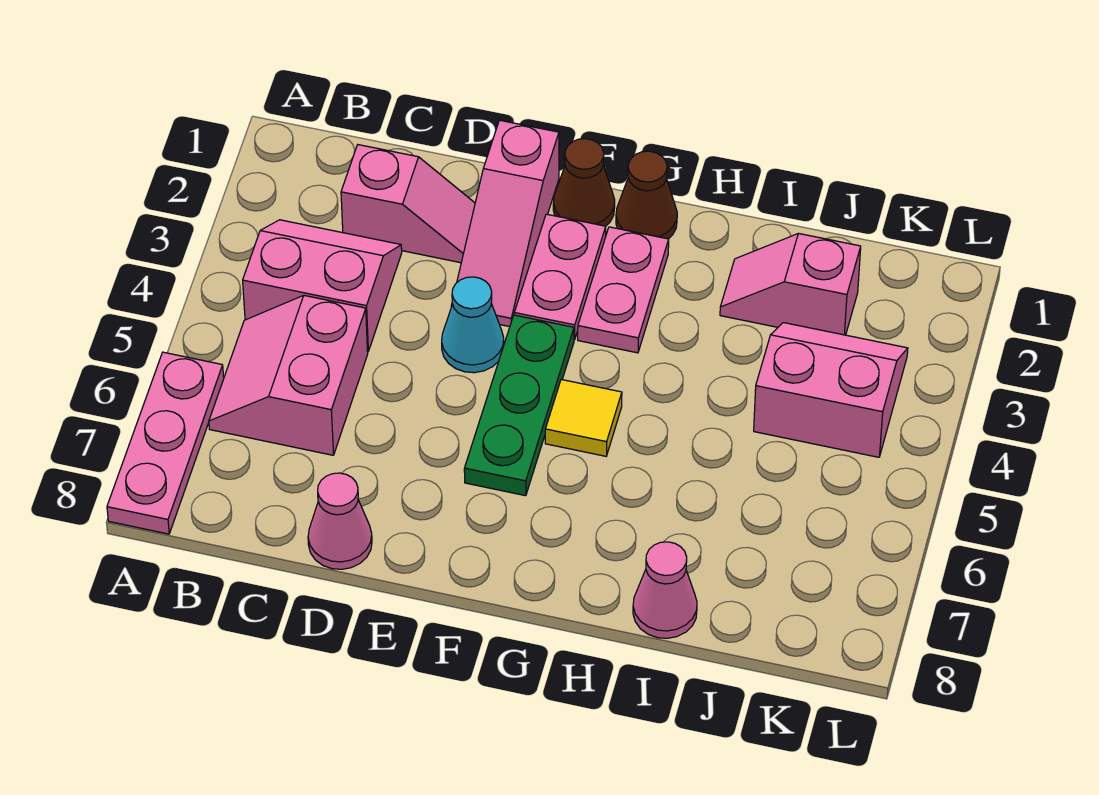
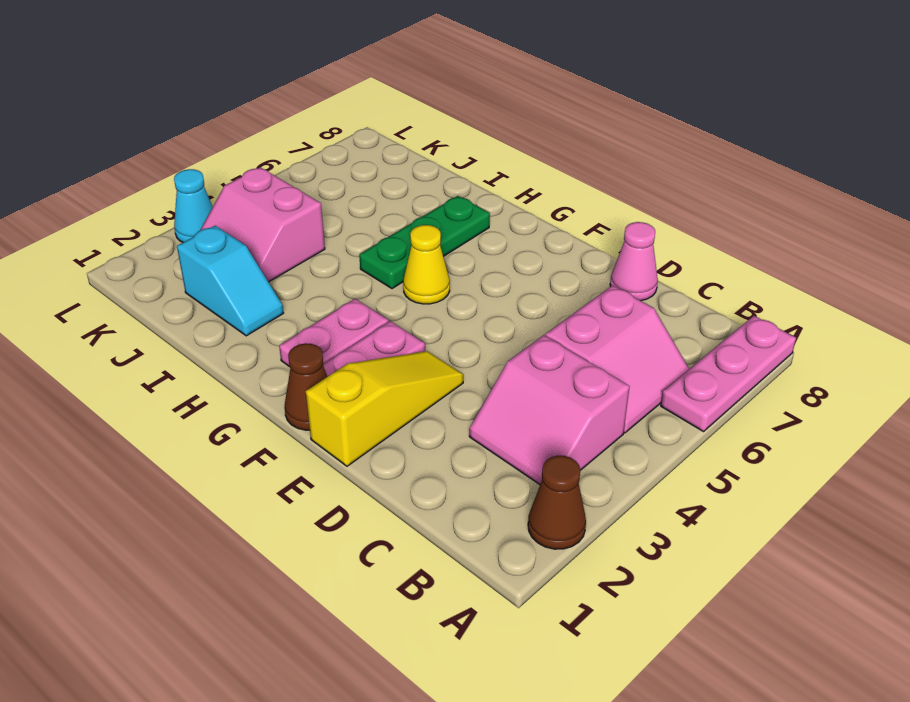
pink 1x2 slope [341,145,475,263] -> none
pink 1x3 slope [451,120,559,327] -> yellow 1x3 slope [306,351,463,466]
cyan 1x1 cone [442,277,504,373] -> cyan 1x1 cone moved to [174,169,213,242]
green 1x3 plate [464,315,574,496] -> green 1x3 plate moved to [359,196,490,289]
brown 1x1 cone [616,151,677,239] -> brown 1x1 cone moved to [528,455,586,549]
yellow 1x1 tile [545,380,622,456] -> yellow 1x1 cone [403,225,450,304]
pink 1x2 slope [720,234,861,335] -> cyan 1x2 slope [177,226,283,336]
pink 1x1 cone [633,542,697,638] -> none

